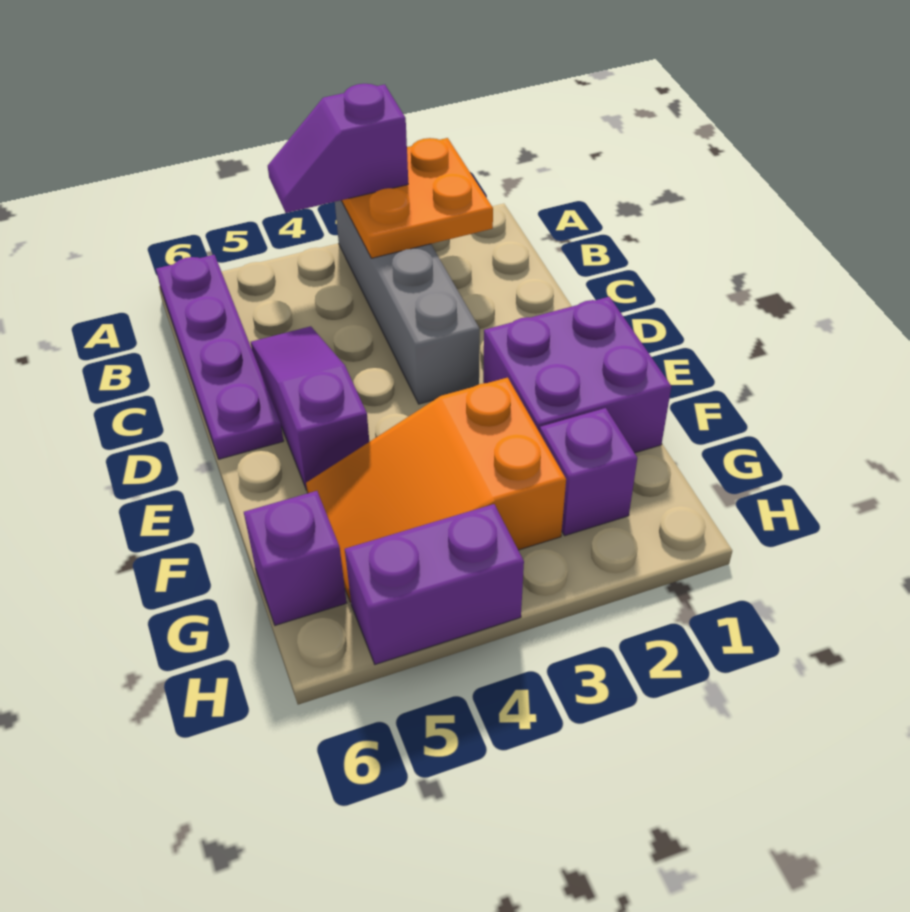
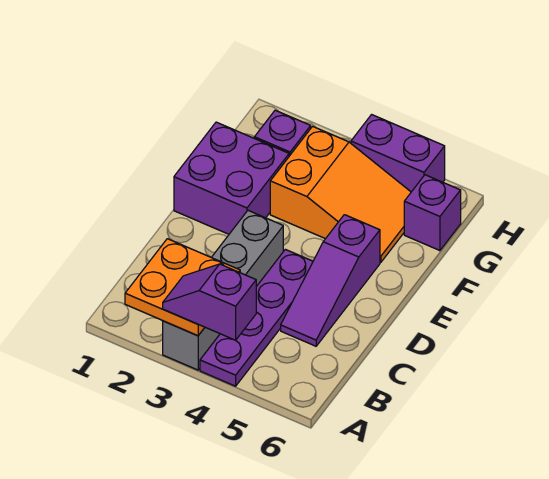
purple 1x2 slope [268,84,408,213] -> purple 1x2 slope turned to [163,264,256,340]
purple 1x4 plate [156,255,284,459] -> purple 1x4 plate moved to [200,249,313,386]

